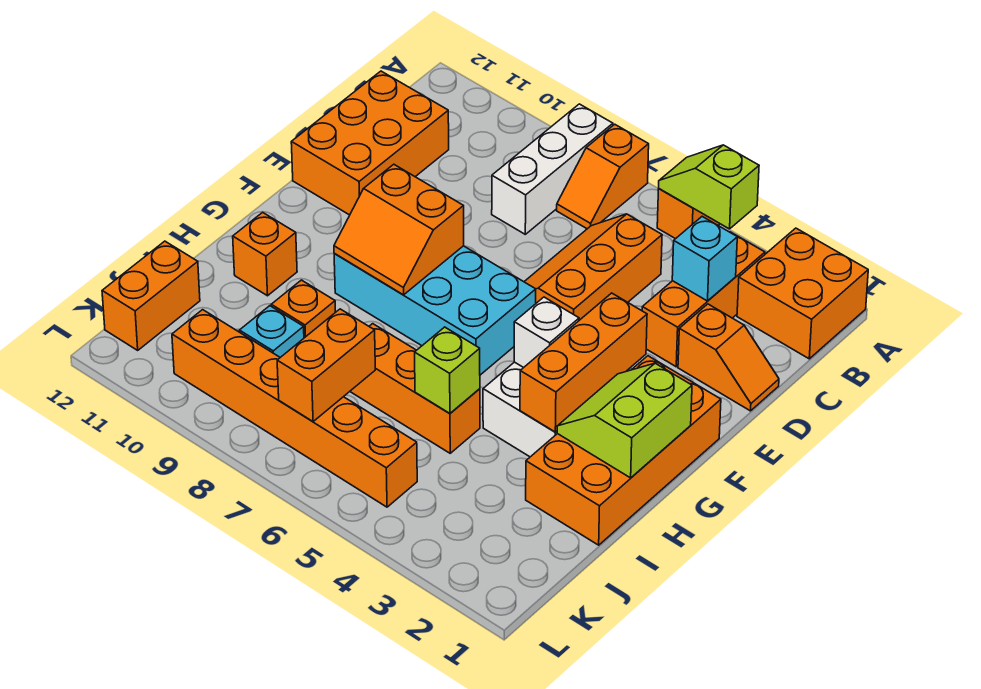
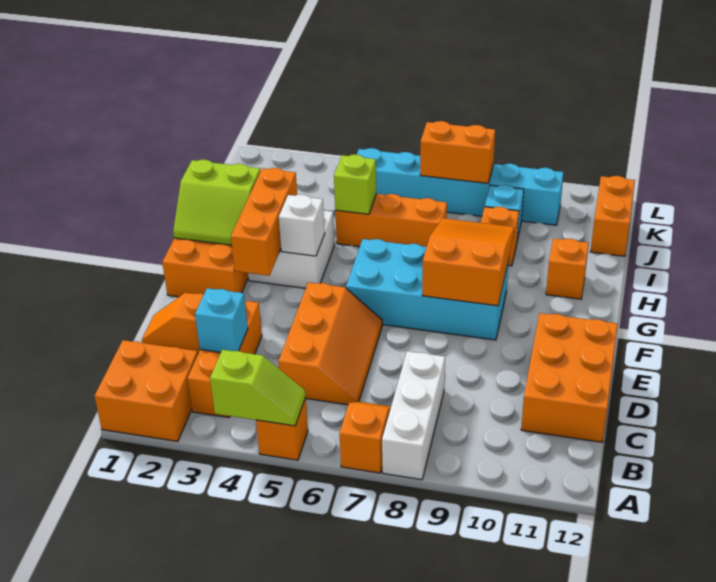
orange 2x2 slope [334,164,464,295] -> orange 2x3 slope [422,218,514,306]
lime 2x2 slope [557,363,692,478] -> lime 2x2 slope turned to [173,160,260,245]
orange 1x2 brick [277,309,375,422] -> orange 1x2 brick turned to [420,121,495,183]
orange 1x6 brick [172,310,417,507] -> cyan 1x6 brick [357,148,564,225]

